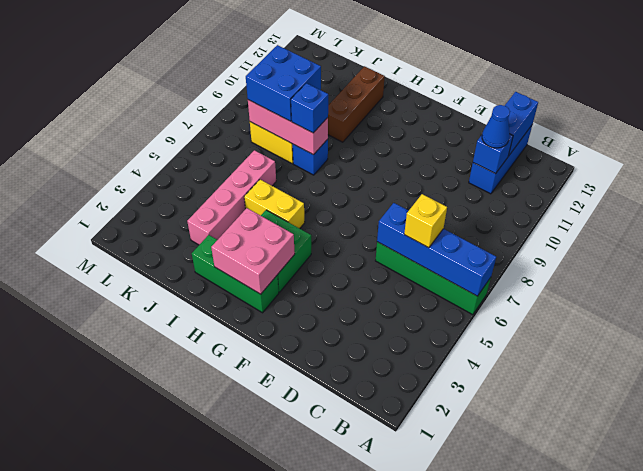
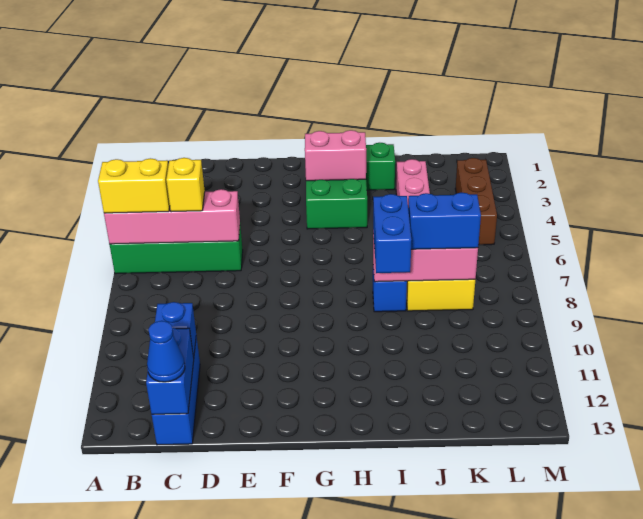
blue 1x4 brick [377,203,496,296] -> pink 1x4 brick [104,189,240,244]
blue 1x1 cone [482,105,510,148] -> blue 1x1 cone moved to [147,321,185,382]
pink 2x2 brick [211,208,295,294] -> pink 1x2 brick [305,130,366,181]
yellow 1x2 brick [244,180,305,228] -> yellow 1x2 brick moved to [98,158,170,213]
blue 1x1 brick [291,83,328,133] -> blue 1x2 brick [373,194,411,273]
brown 1x3 brick [328,66,385,142] -> brown 1x3 brick moved to [455,158,497,245]
blue 2x2 brick [246,45,321,121] -> blue 1x2 brick [408,193,481,249]

